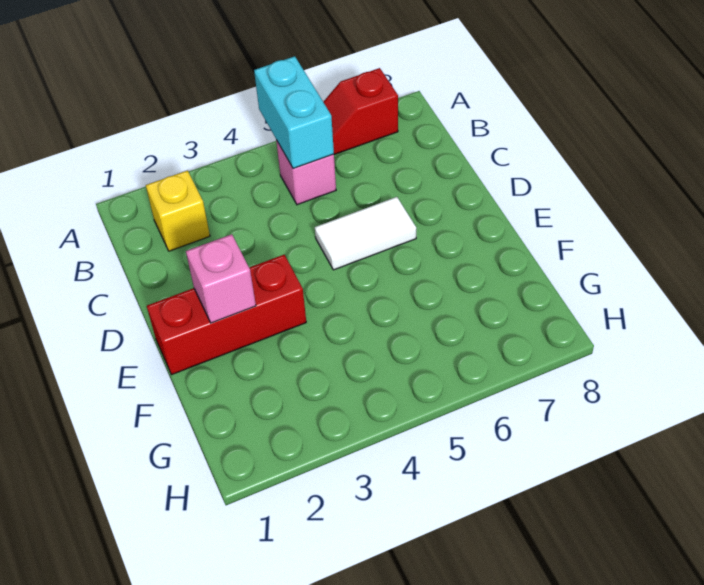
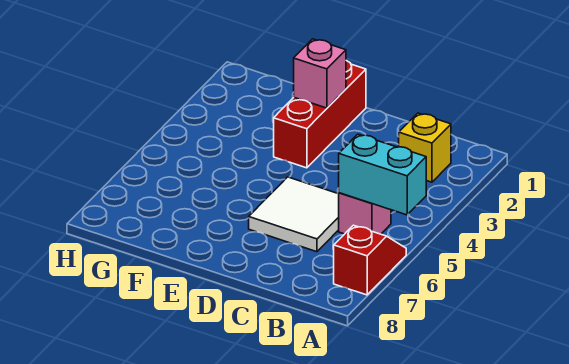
white 1x2 tile [315,197,416,270] -> white 2x2 tile [249,177,339,252]

